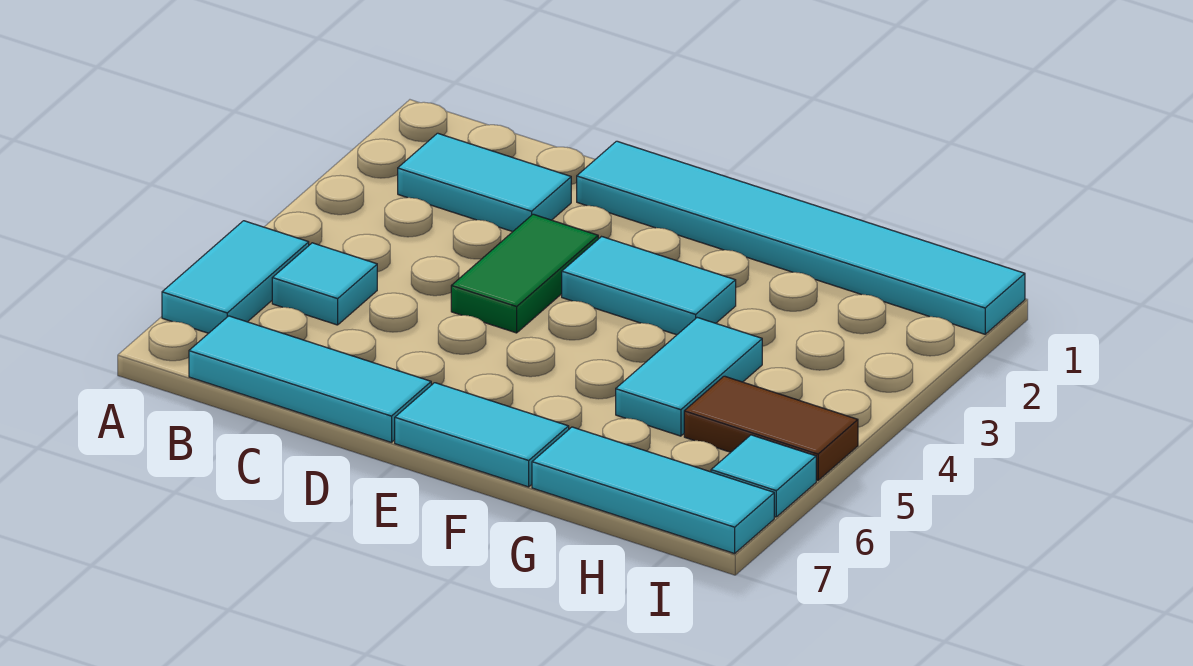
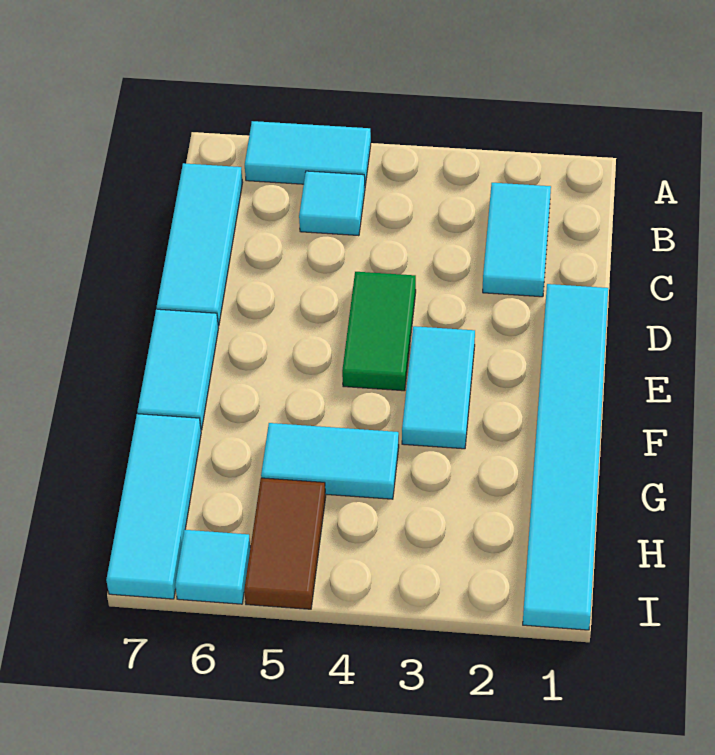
green 1x2 tile [451,214,598,333] -> green 1x2 tile turned to [342,272,416,391]

